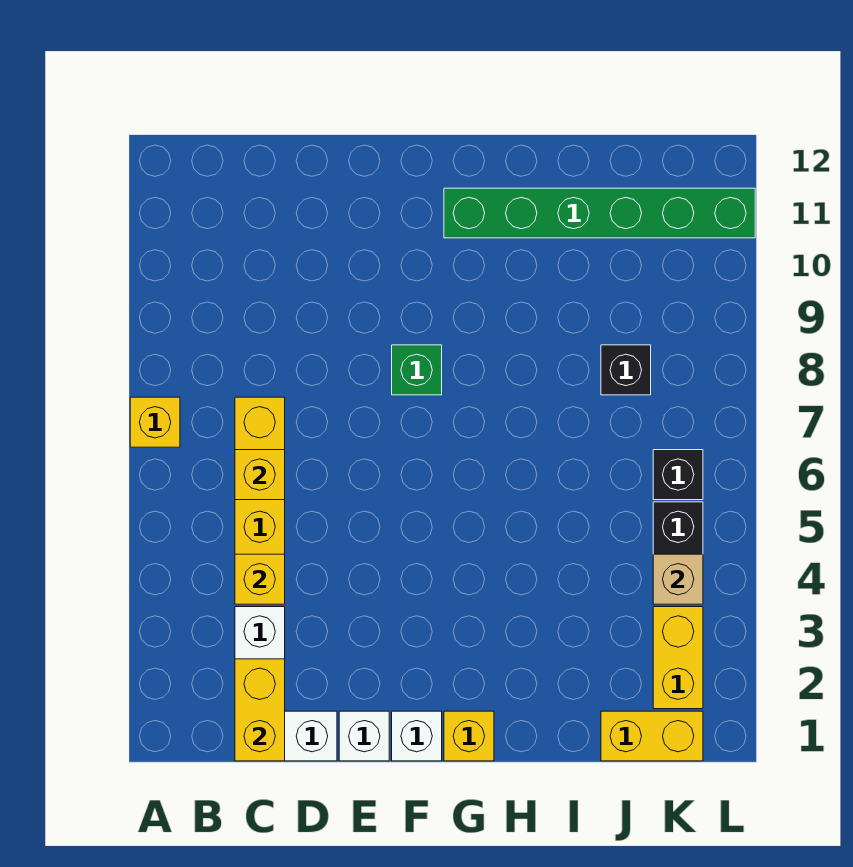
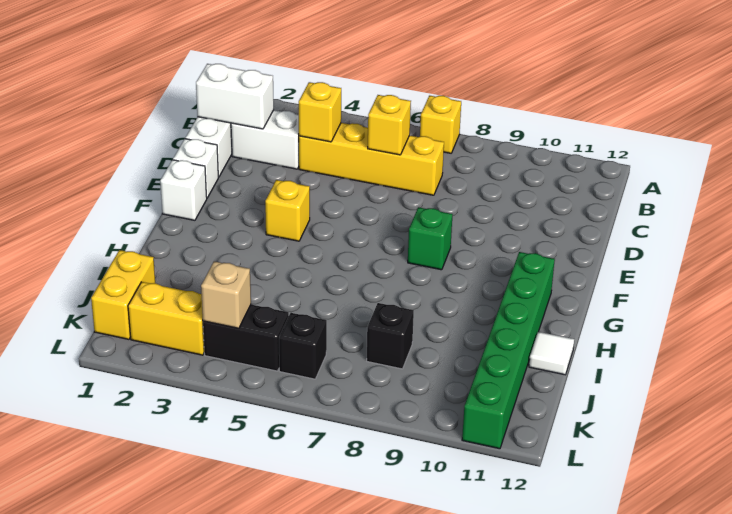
yellow 1x2 brick [235,659,285,761] -> white 1x2 brick [196,64,274,129]
yellow 1x1 brick [444,711,494,761] -> yellow 1x1 brick moved to [265,180,310,241]
none -> white 1x1 tile [529,332,574,375]

